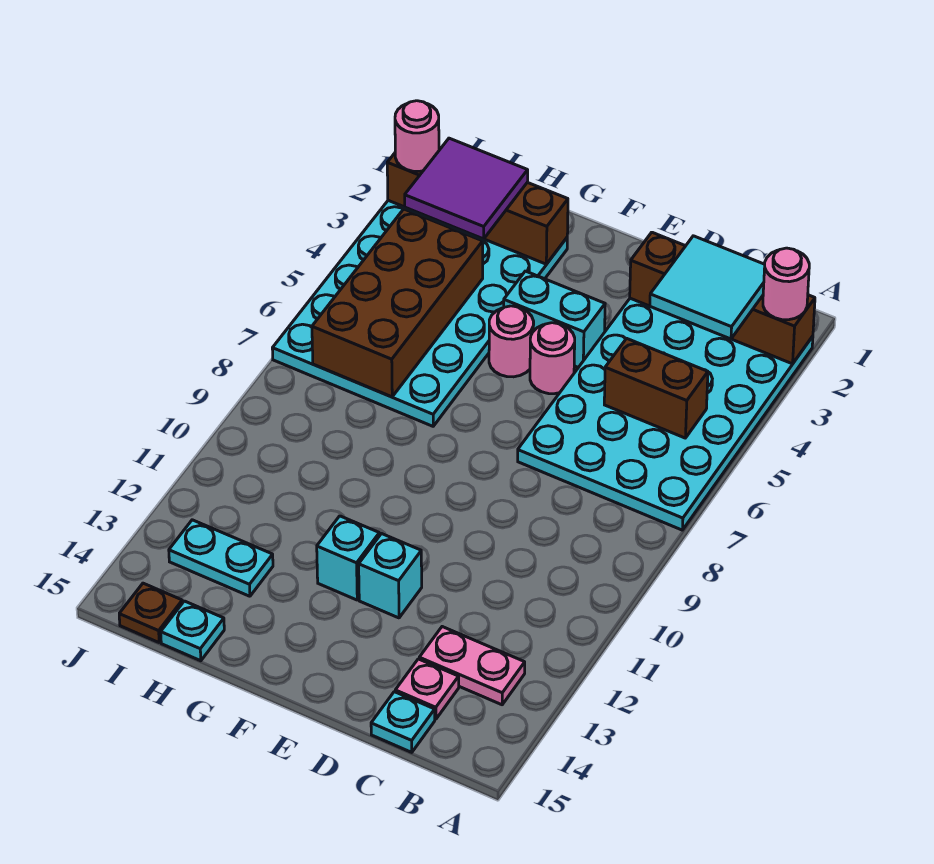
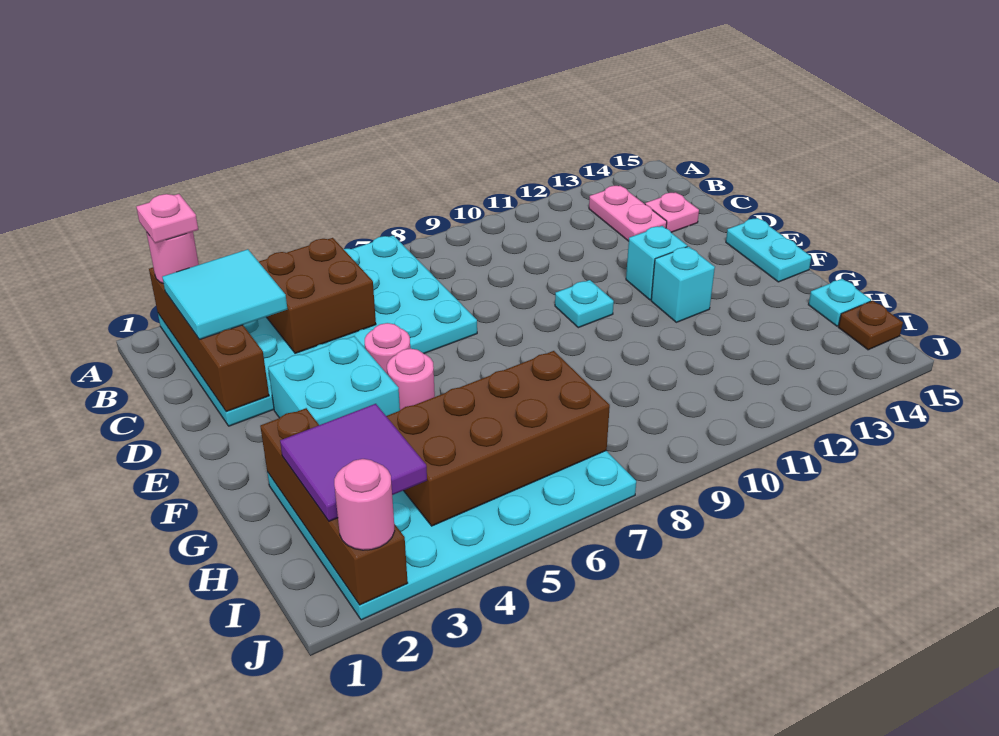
none -> pink 1x1 plate [136,194,198,243]
brown 1x2 brick [604,338,708,438] -> brown 2x2 brick [259,238,376,353]
cyan 1x1 plate [371,692,435,752] -> cyan 1x1 plate moved to [555,280,614,328]
cyan 1x2 brick [504,271,605,368] -> cyan 2x2 brick [268,336,400,425]
cyan 1x2 plate [169,520,273,596] -> cyan 1x2 plate moved to [726,218,811,282]

